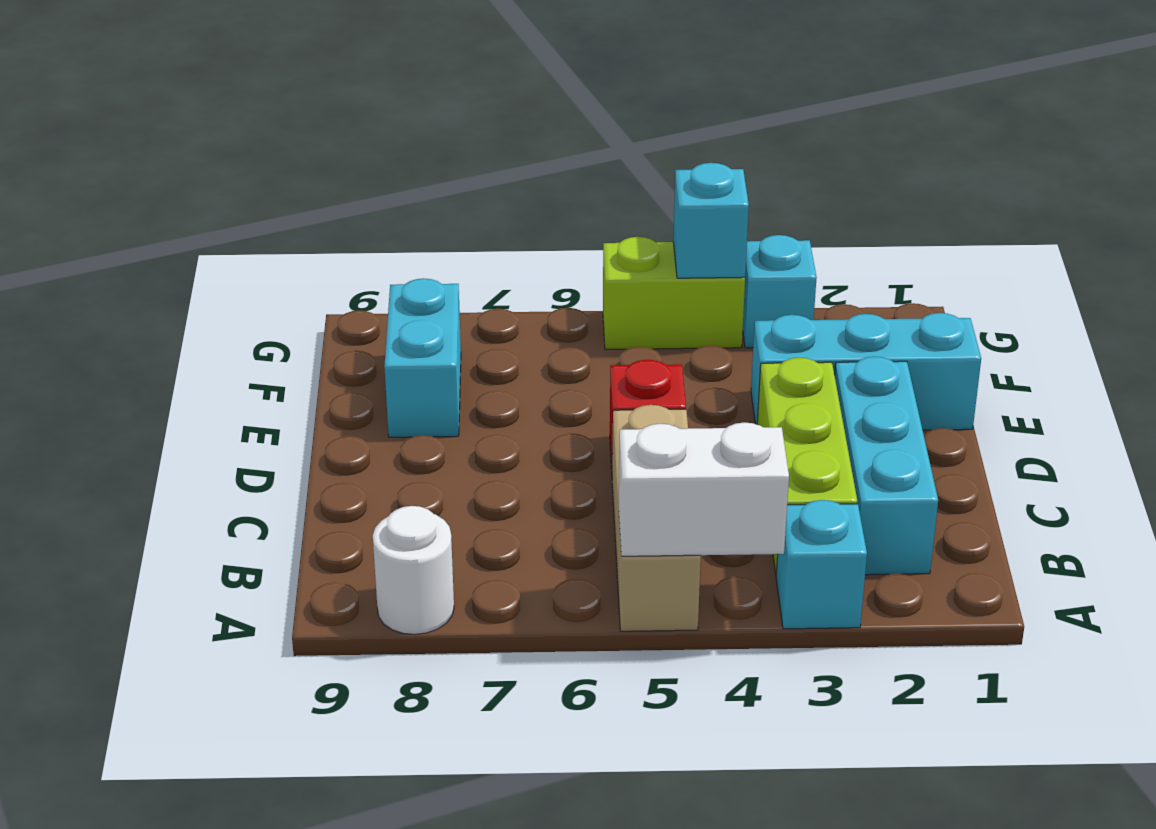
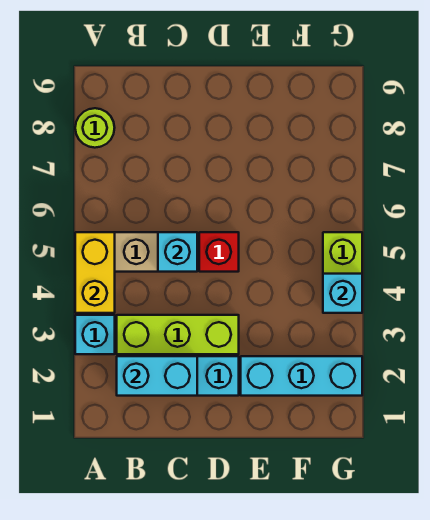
white 1x2 brick [619,422,789,556] -> yellow 1x2 brick [75,232,115,313]
white 1x1 round brick [373,506,454,634] -> lime 1x1 round brick [75,108,115,148]
cyan 1x3 brick [751,313,981,430] -> cyan 1x3 brick turned to [241,356,362,396]
cyan 1x2 brick [384,278,461,437] -> cyan 1x2 brick moved to [117,356,197,396]
cyan 1x1 brick [743,235,817,348] -> cyan 1x1 brick moved to [158,232,197,272]

